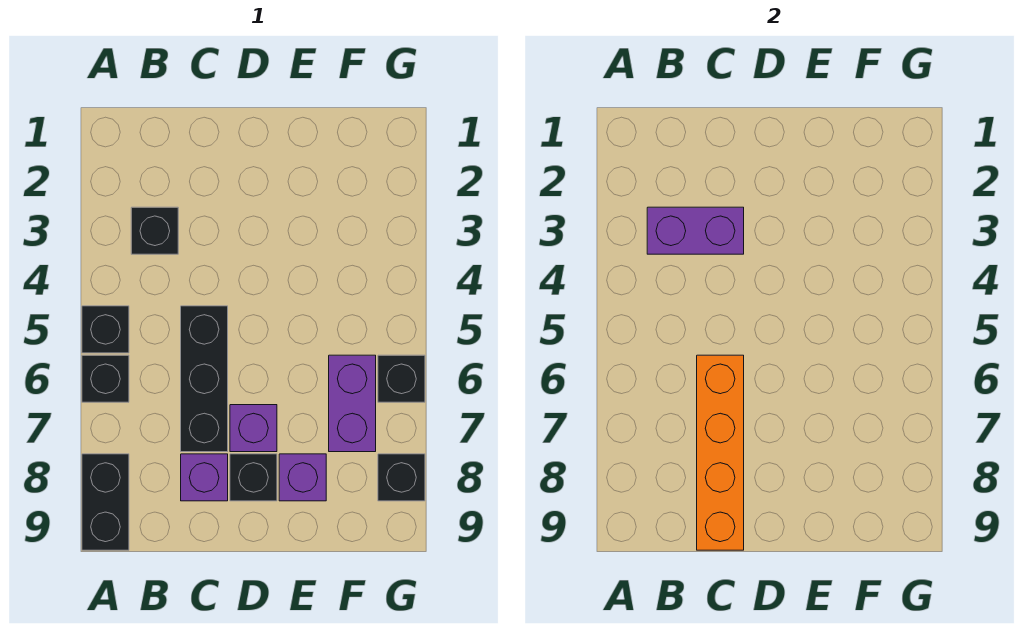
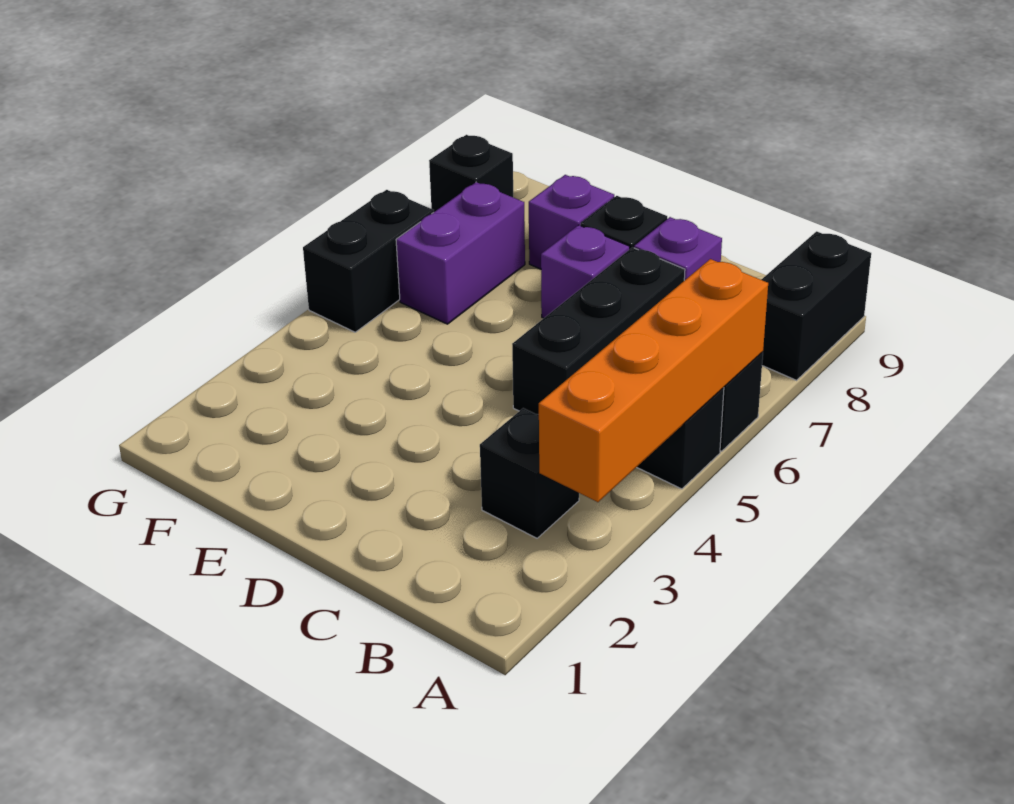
purple 1x2 brick [647,207,744,254] -> none
orange 1x4 brick [697,355,744,550] -> orange 1x4 brick moved to [539,259,768,502]
black 1x1 brick [378,355,425,402] -> black 1x2 brick [303,190,434,332]

